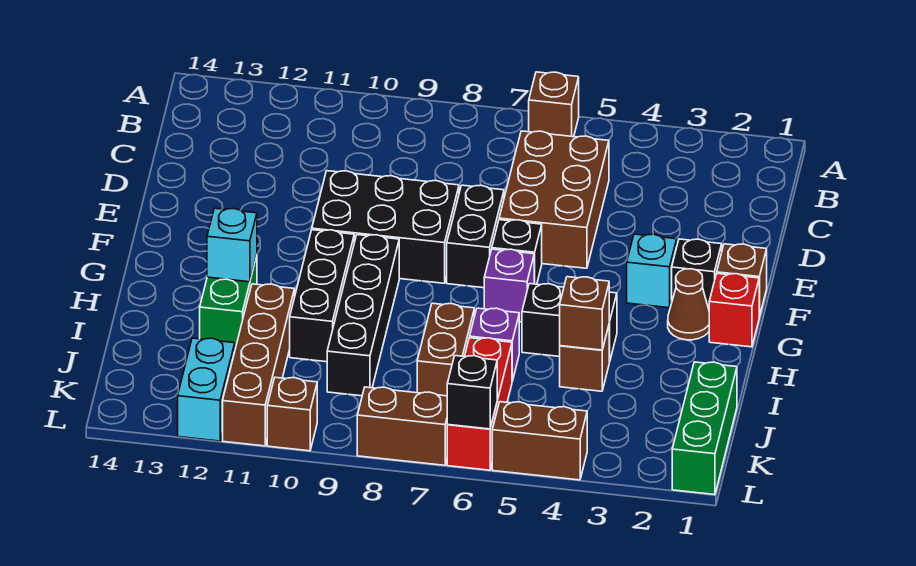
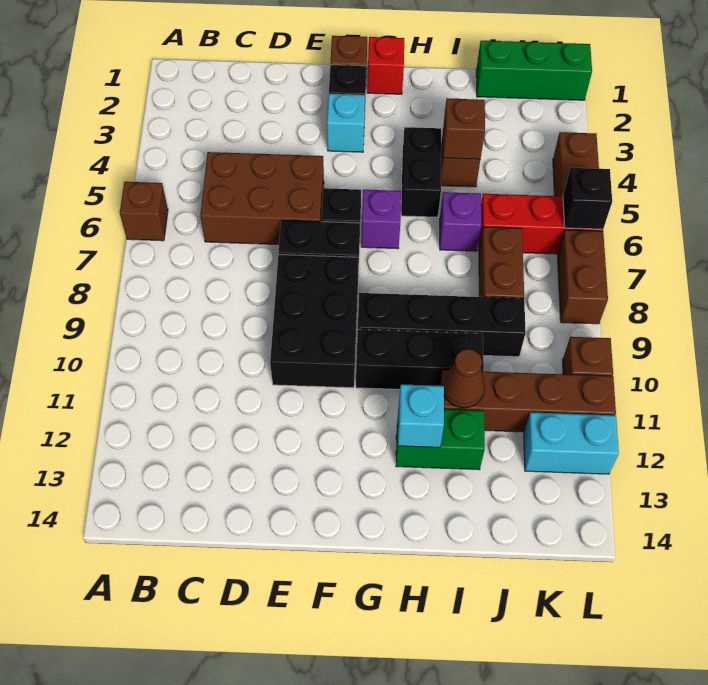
brown 1x1 cone [668,269,709,340] -> brown 1x1 cone moved to [443,349,485,408]
brown 1x2 brick [417,303,474,396] -> brown 1x2 brick turned to [479,227,524,298]

